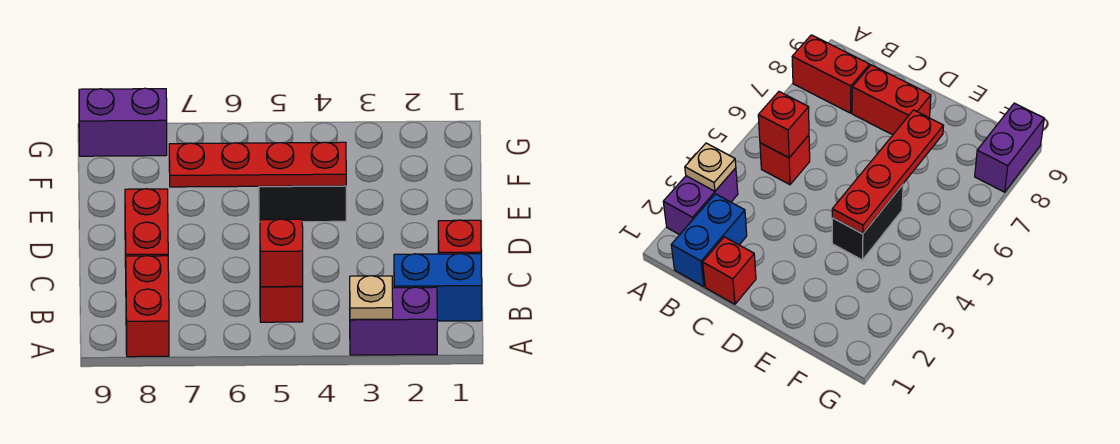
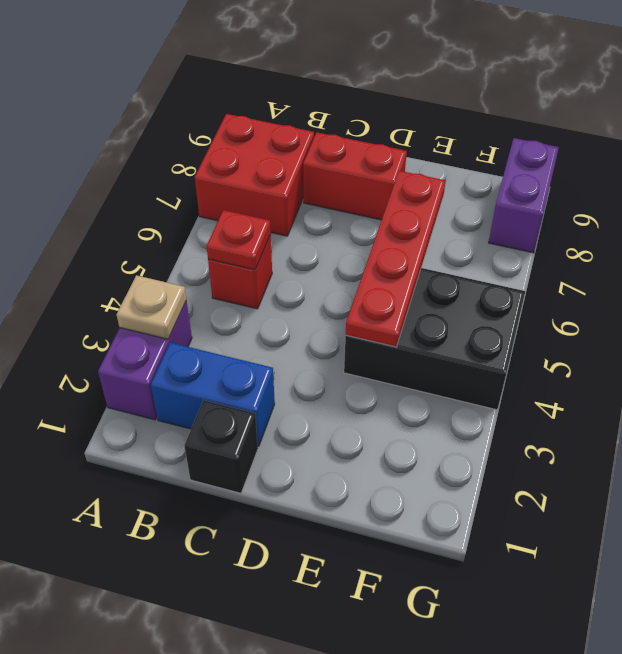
red 1x2 brick [126,256,169,357] -> red 2x2 brick [195,114,314,236]
blue 1x2 brick [394,254,482,321] -> blue 1x2 brick turned to [151,343,275,446]
red 1x1 brick [260,219,303,287] -> red 1x1 plate [207,210,271,270]
red 1x1 brick [438,220,481,254] -> black 1x1 brick [184,400,258,493]
black 1x2 brick [259,186,346,222] -> black 2x3 brick [344,268,525,410]

